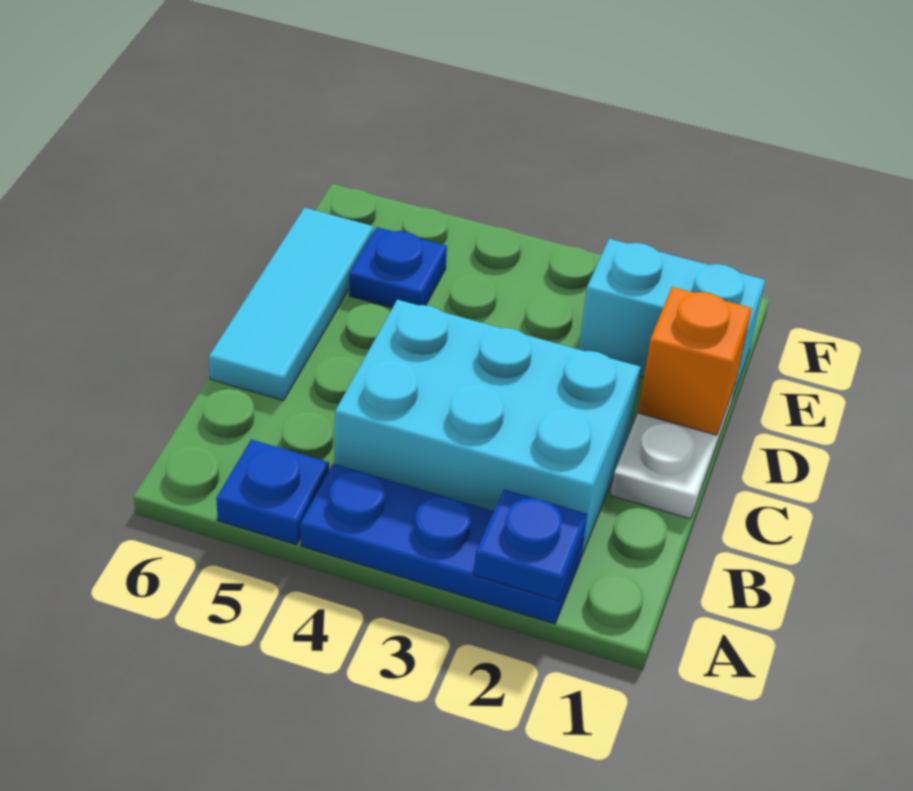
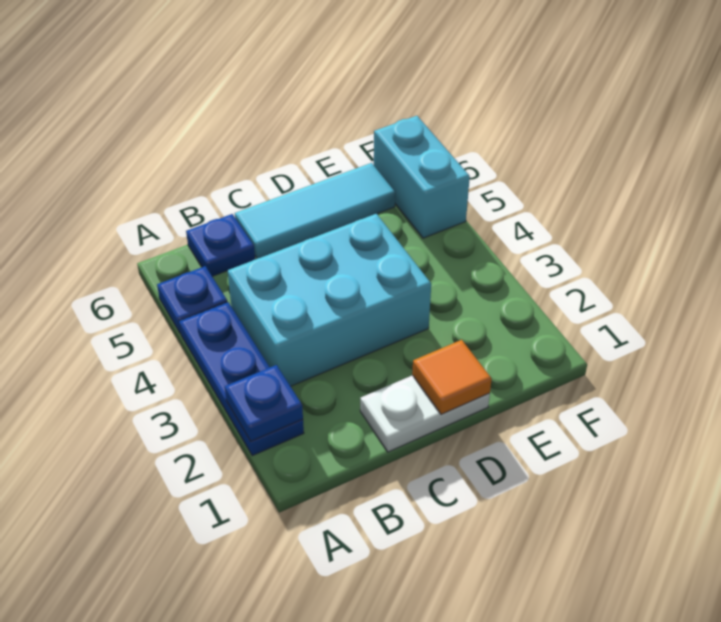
cyan 2x3 brick [335,300,641,557] -> cyan 2x3 brick turned to [227,214,431,386]
orange 1x1 brick [638,287,752,435] -> orange 1x1 tile [412,340,492,415]
cyan 1x2 brick [579,239,765,400] -> cyan 1x2 brick moved to [374,116,470,238]
blue 1x1 plate [349,227,447,308] -> blue 1x1 plate moved to [186,214,255,276]

